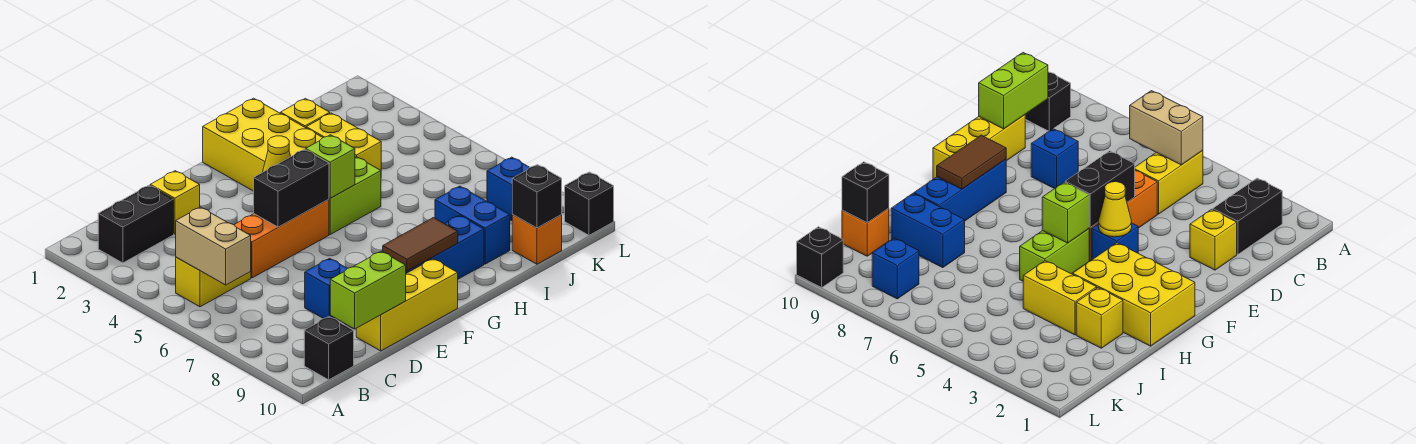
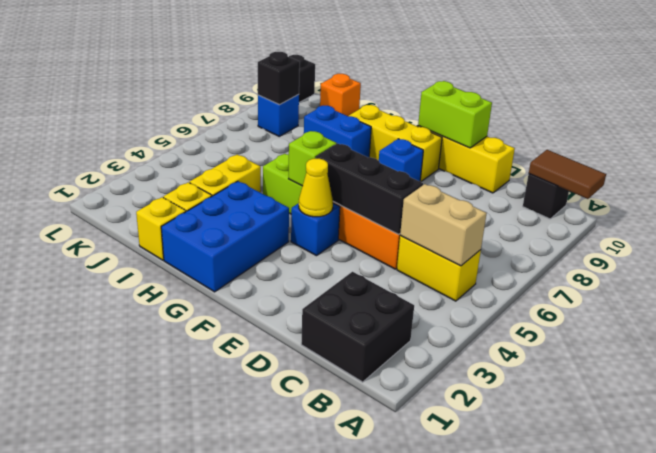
black 1x2 brick [98,185,174,263] -> black 2x2 brick [301,272,414,382]
tan 1x2 brick [176,207,251,285] -> tan 1x2 brick turned to [400,184,487,266]
lime 1x2 brick [330,251,406,329] -> lime 1x2 brick moved to [418,81,492,148]
yellow 1x1 brick [150,171,200,234] -> yellow 1x1 brick moved to [136,197,186,260]
blue 1x1 brick [305,258,347,319] -> blue 1x1 brick moved to [379,139,423,181]
black 1x2 brick [254,149,329,227] -> black 1x3 brick [316,144,423,234]
blue 1x3 brick [406,215,484,279] -> yellow 1x3 brick [349,105,442,182]
brown 1x2 tile [383,218,458,271] -> brown 1x2 tile moved to [529,150,606,199]
yellow 2x3 brick [203,98,323,191] -> blue 2x3 brick [161,181,289,292]
blue 1x2 brick [435,186,510,264] -> blue 1x2 brick turned to [304,106,371,157]
black 1x1 brick [512,165,562,228] -> black 1x1 brick moved to [258,52,300,105]

